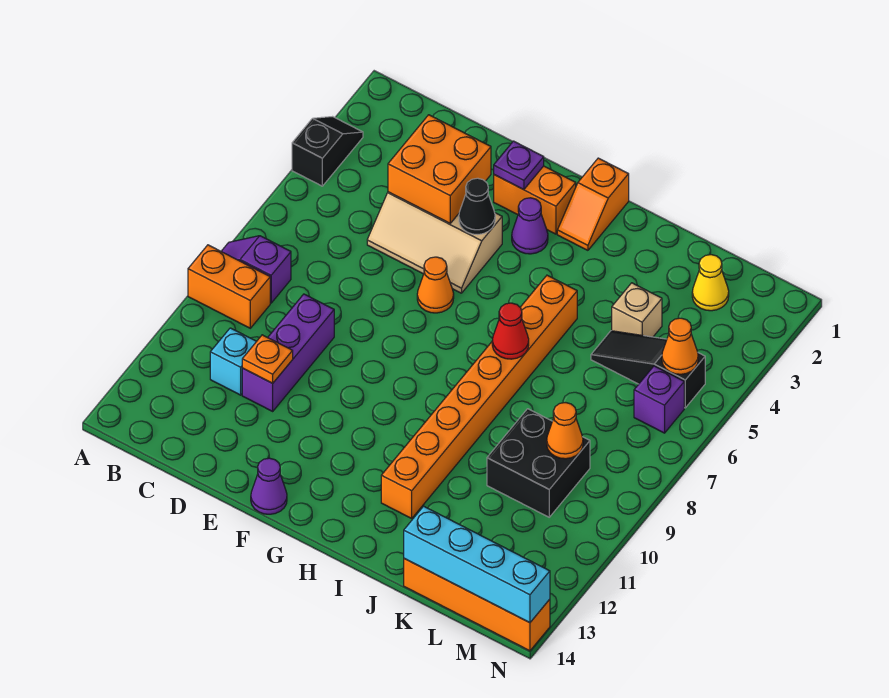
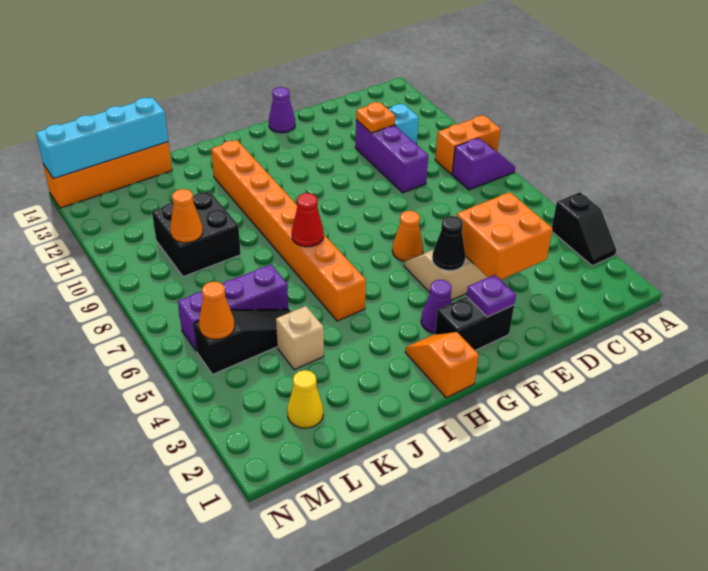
orange 1x2 brick [494,166,576,234] -> black 1x2 brick [435,297,514,350]
purple 1x1 brick [634,366,684,433] -> purple 1x3 brick [178,265,288,352]

